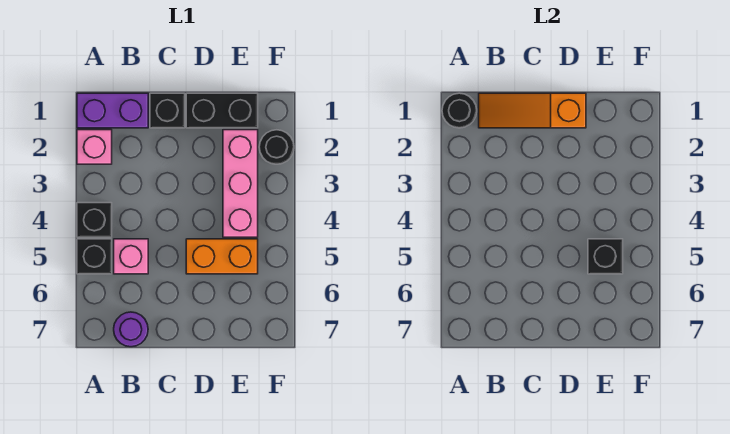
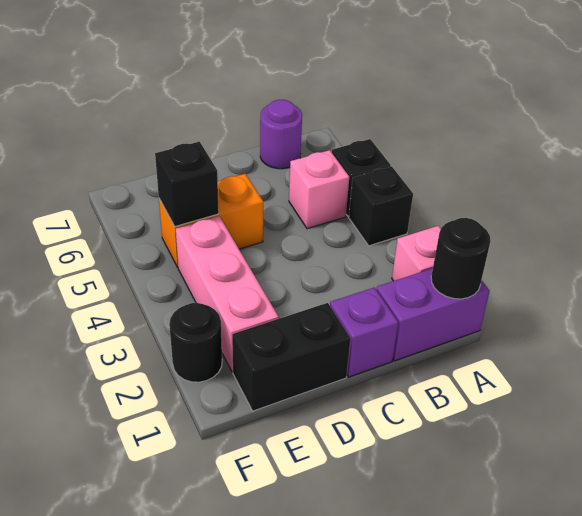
orange 1x3 slope [479,93,586,128] -> none
black 1x1 brick [150,93,185,128] -> purple 1x1 brick [330,287,398,377]

